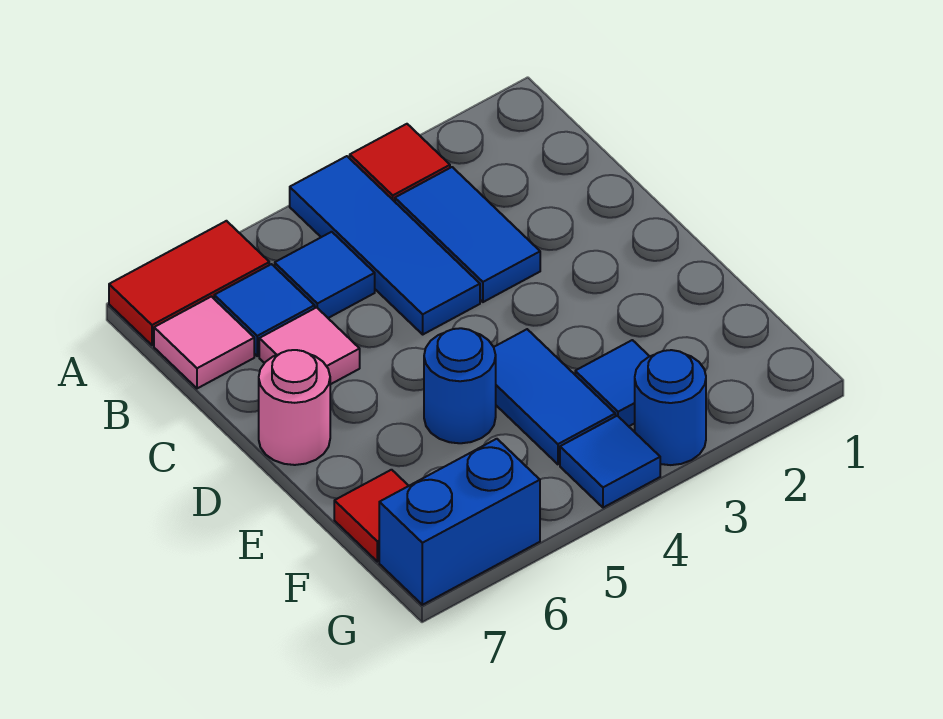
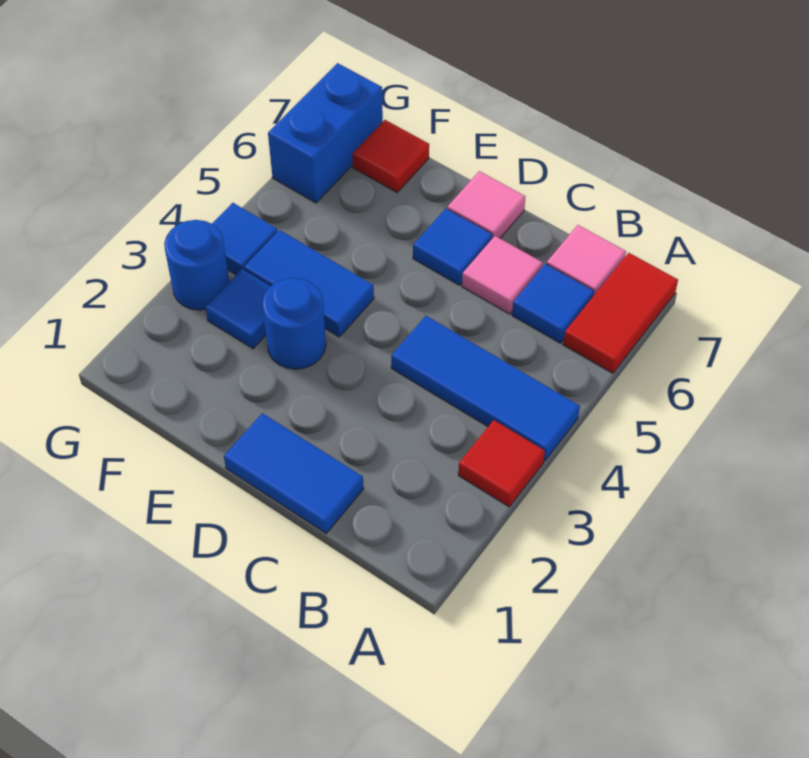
blue 1x2 tile [395,167,540,302] -> blue 1x2 tile moved to [224,413,364,533]
blue 1x1 tile [275,232,375,318] -> blue 1x1 tile moved to [413,209,492,285]
pink 1x1 round brick [259,350,330,465] -> pink 1x1 tile [447,171,525,238]
blue 1x1 round brick [424,328,496,443] -> blue 1x1 round brick moved to [262,278,326,369]

